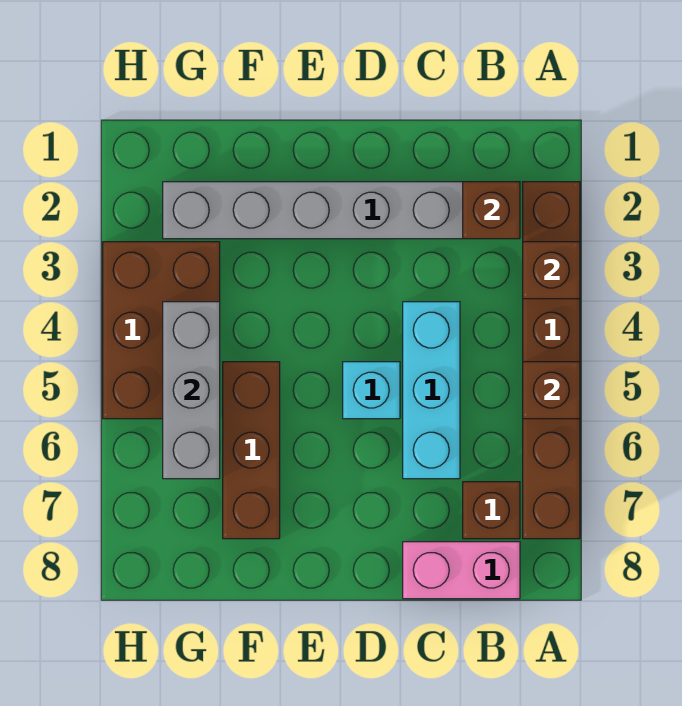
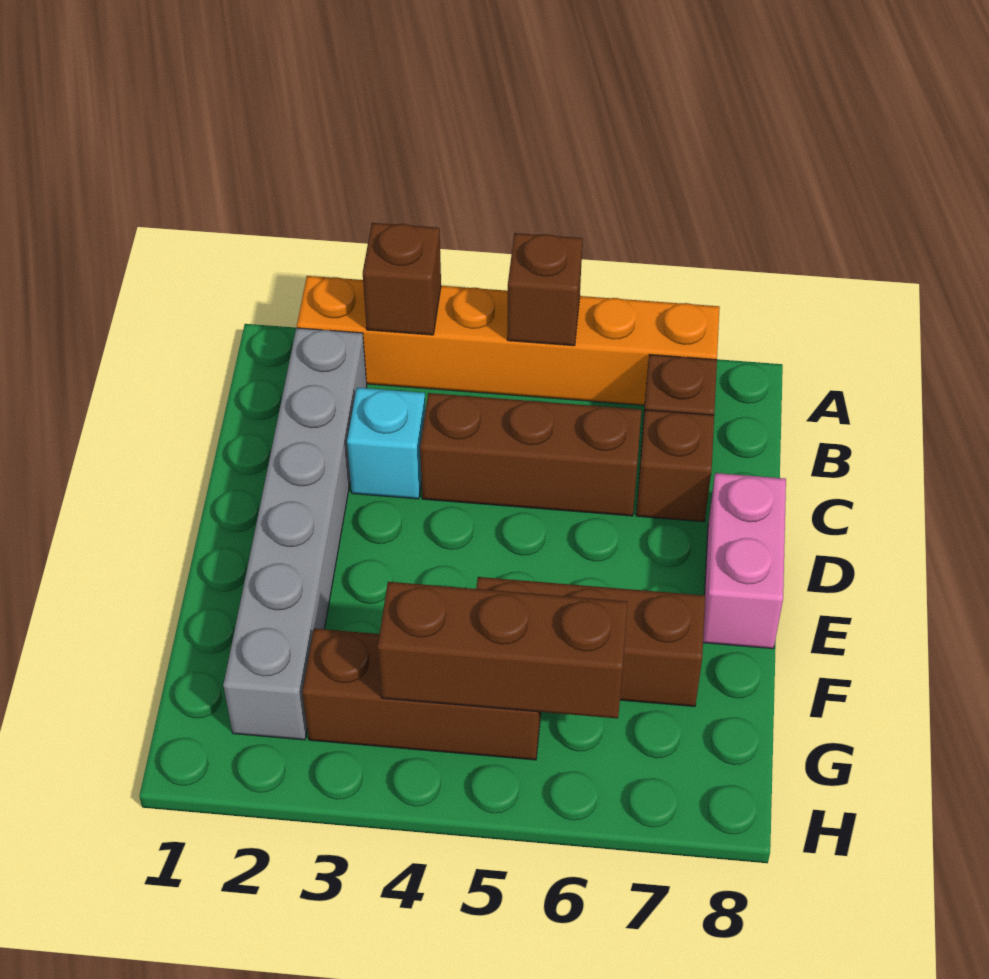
brown 1x6 brick [523,182,580,539] -> orange 1x6 brick [297,276,720,405]
brown 1x1 brick [463,182,520,239] -> brown 1x1 brick moved to [636,410,714,522]
pink 1x2 brick [403,542,520,599] -> pink 1x2 brick moved to [703,473,786,649]
cyan 1x3 brick [403,302,460,479] -> brown 1x3 brick [420,393,641,516]
cyan 1x1 brick [343,362,400,419] -> cyan 1x1 brick moved to [347,388,426,499]
brown 2x3 brick [103,242,220,419] -> brown 1x3 brick [302,629,541,760]
grey 1x3 brick [163,302,220,479] -> brown 1x3 brick [378,582,628,718]

